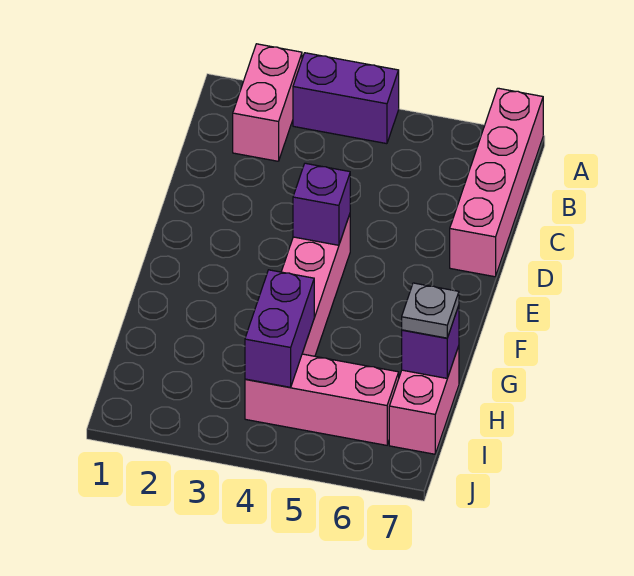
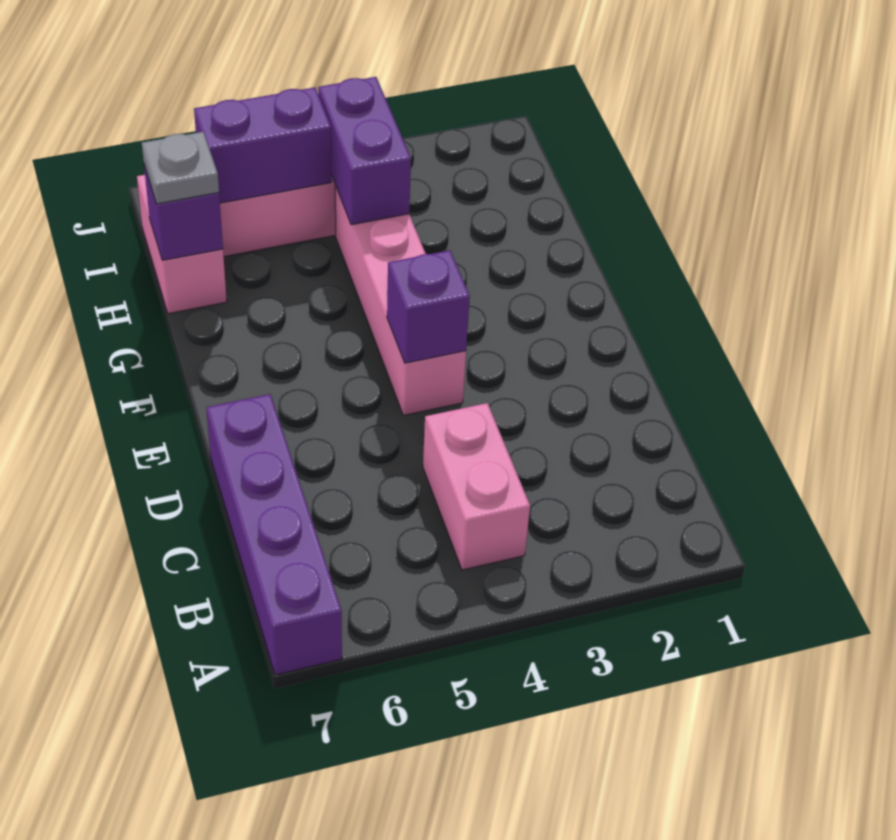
pink 1x2 brick [233,44,302,161] -> pink 1x2 brick moved to [423,403,530,570]
purple 1x2 brick [293,53,399,144] -> purple 1x2 brick moved to [194,87,332,203]
pink 1x4 brick [450,88,543,277] -> purple 1x4 brick [206,394,342,675]

